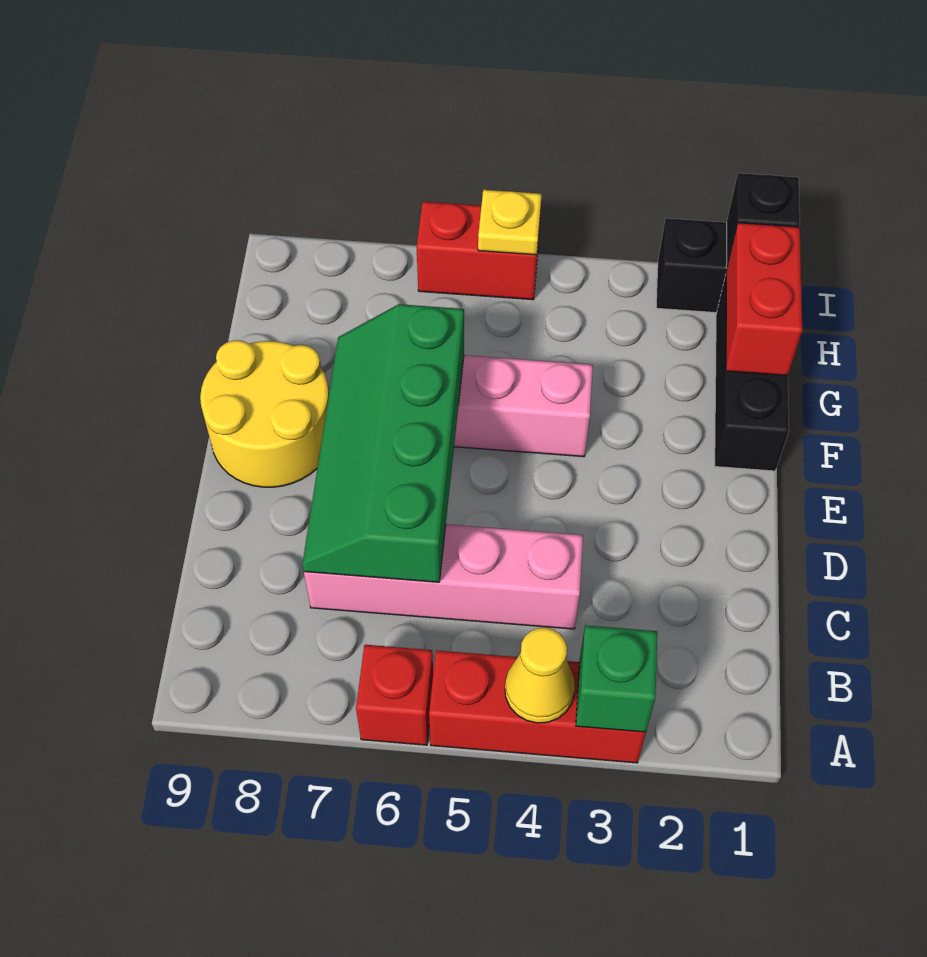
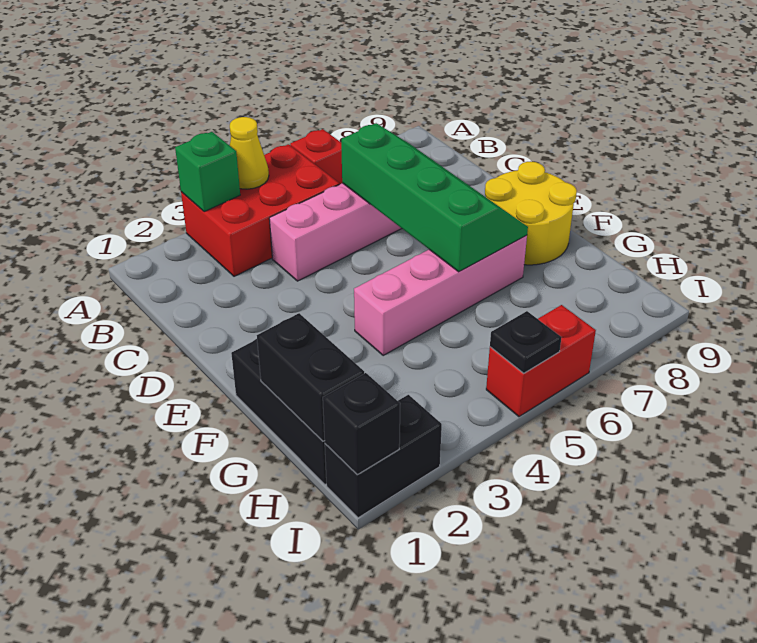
red 1x3 brick [429,650,646,763] -> red 2x3 brick [181,144,339,276]
red 1x2 brick [726,223,802,376] -> black 1x2 brick [257,313,364,441]
yellow 1x1 plate [478,190,542,255] -> black 1x1 plate [490,311,562,373]

